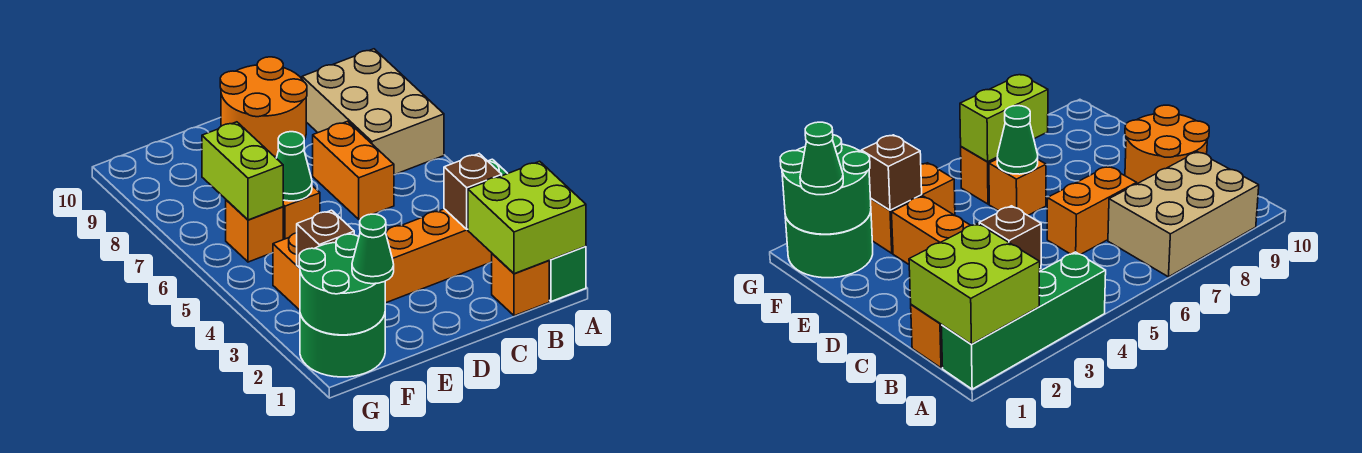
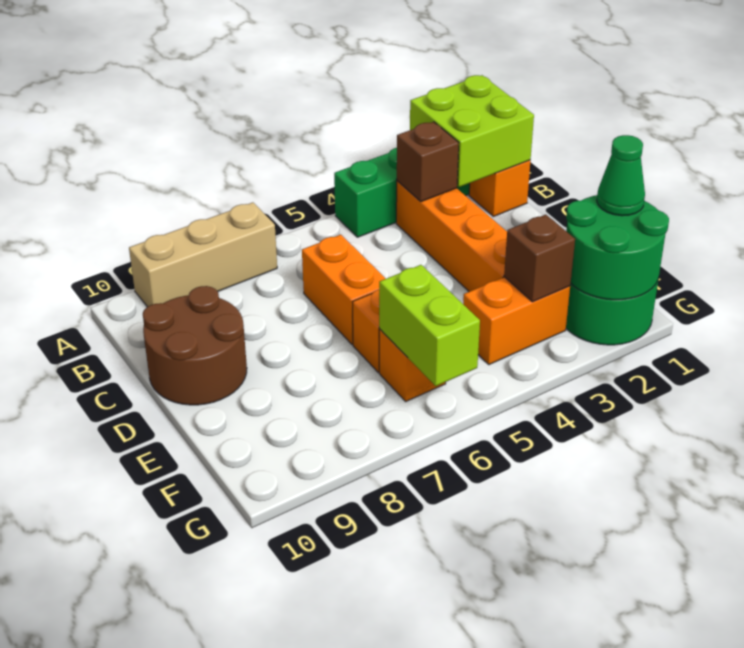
tan 2x3 brick [302,49,444,175] -> tan 1x3 brick [129,202,277,307]
orange 1x2 brick [313,121,394,219] -> orange 1x2 brick turned to [302,235,386,345]
orange 2x2 round brick [220,57,307,157] -> brown 2x2 round brick [143,286,247,405]
green 1x1 cone [276,132,312,201] -> none
lime 1x2 brick [202,122,283,220] -> lime 1x2 brick turned to [379,265,480,386]

